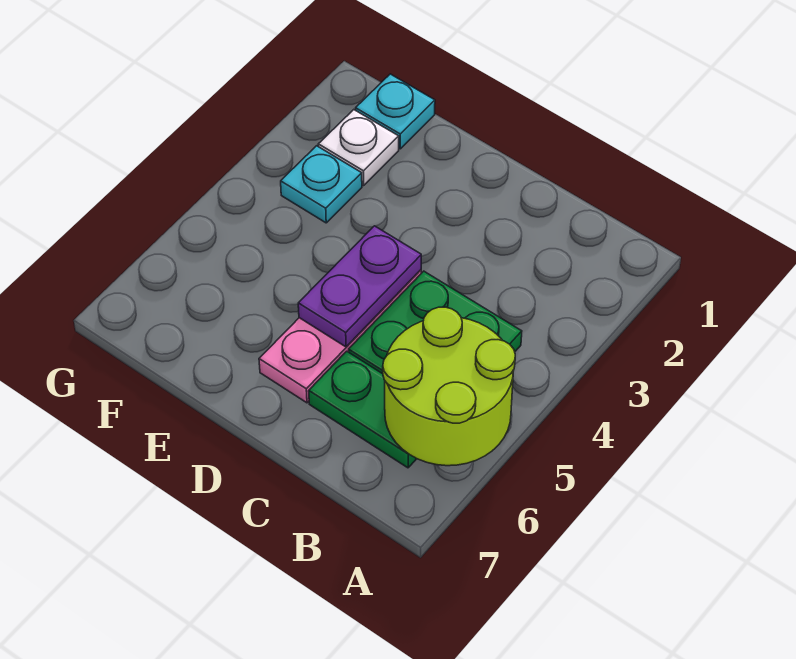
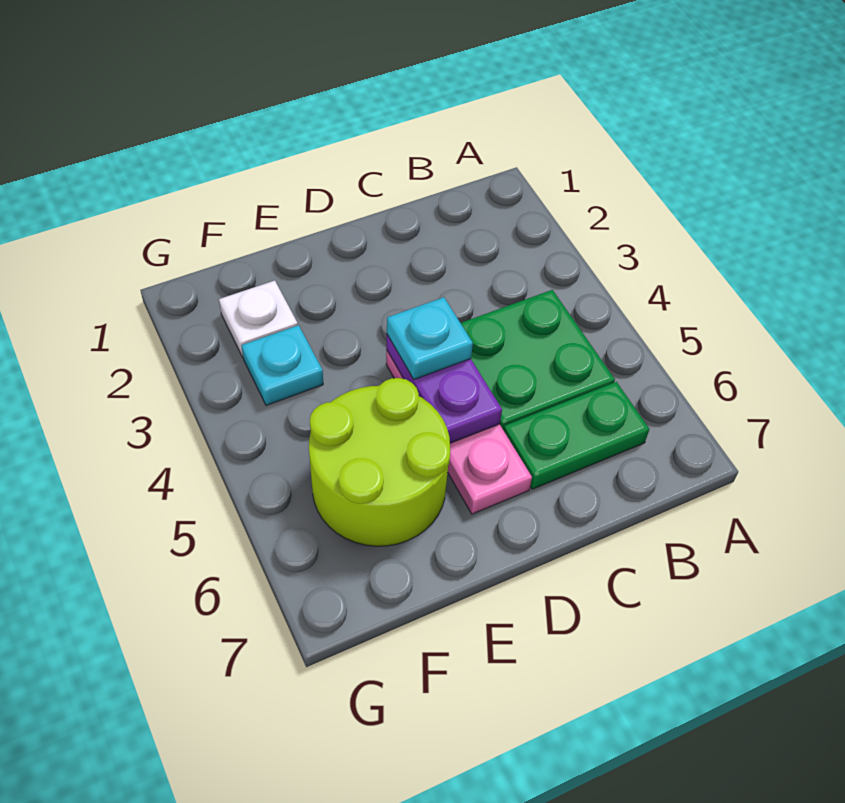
lime 2x2 round brick [383,307,515,466] -> lime 2x2 round brick moved to [309,378,450,546]
cyan 1x1 plate [356,74,435,149] -> cyan 1x1 plate moved to [387,297,473,380]

